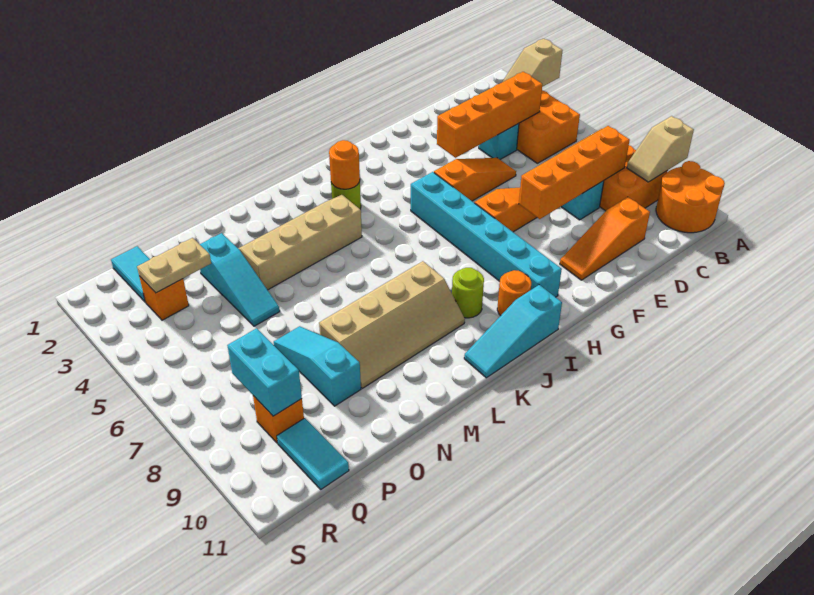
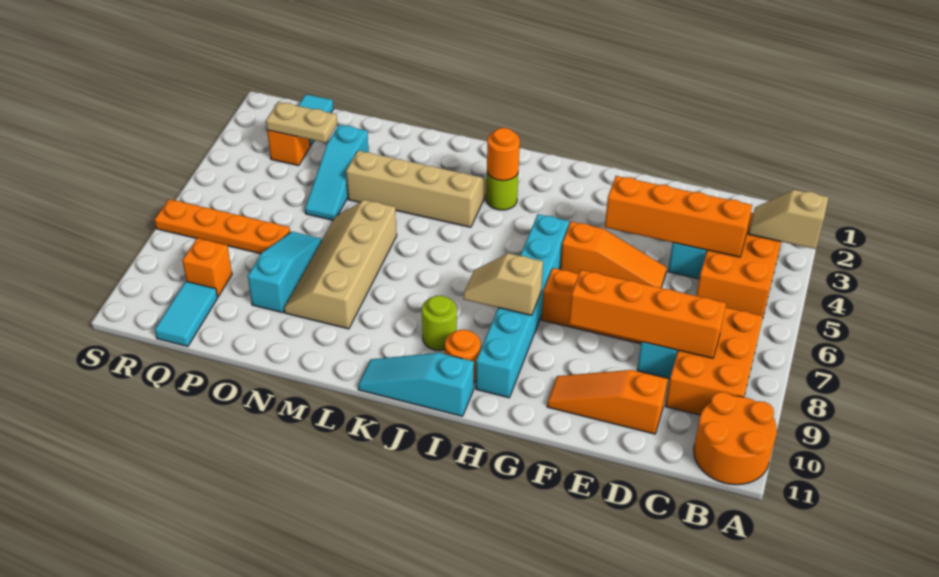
tan 1x2 slope [627,116,694,182] -> tan 1x2 slope moved to [463,253,543,315]
tan 2x4 slope [319,261,465,388] -> tan 2x4 slope turned to [284,200,397,329]
none -> orange 1x4 plate [155,199,290,254]
cyan 1x2 brick [227,328,302,416] -> none

